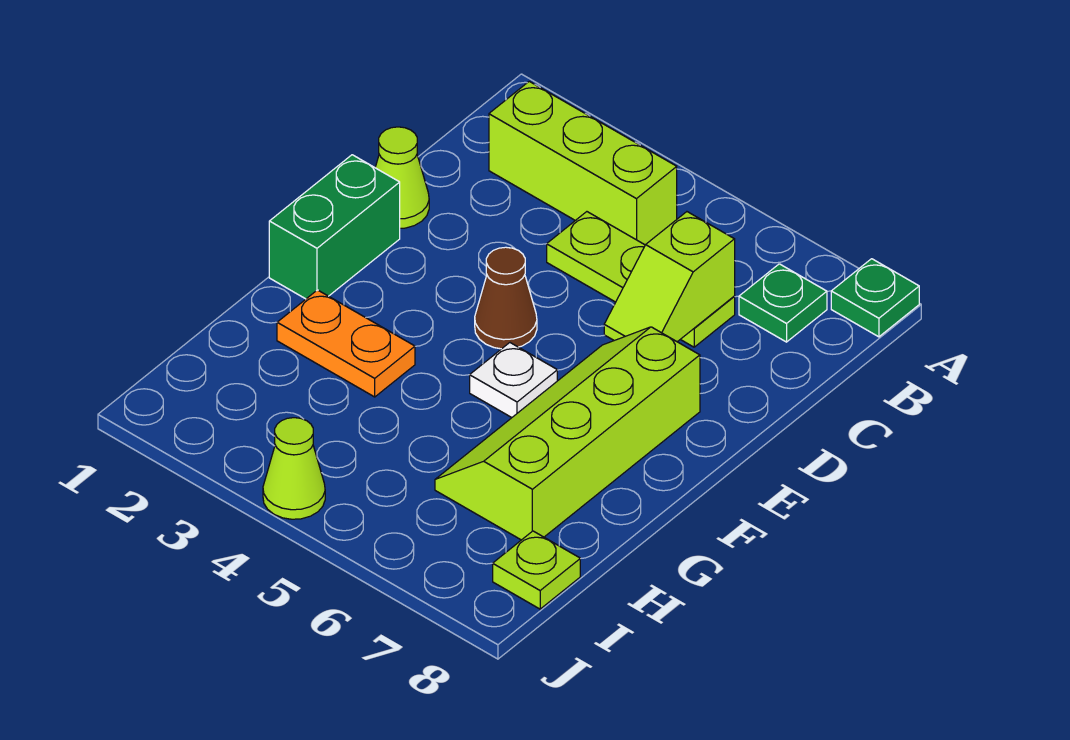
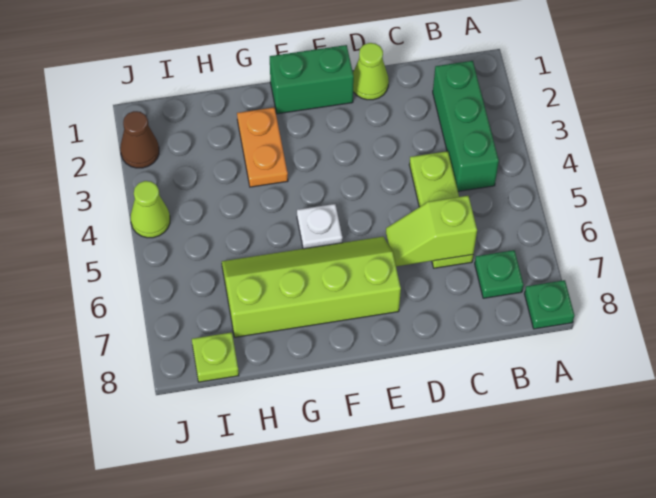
lime 1x3 brick [489,81,677,245] -> green 1x3 brick [433,61,499,191]
brown 1x1 cone [475,247,537,349] -> brown 1x1 cone moved to [120,111,159,168]

